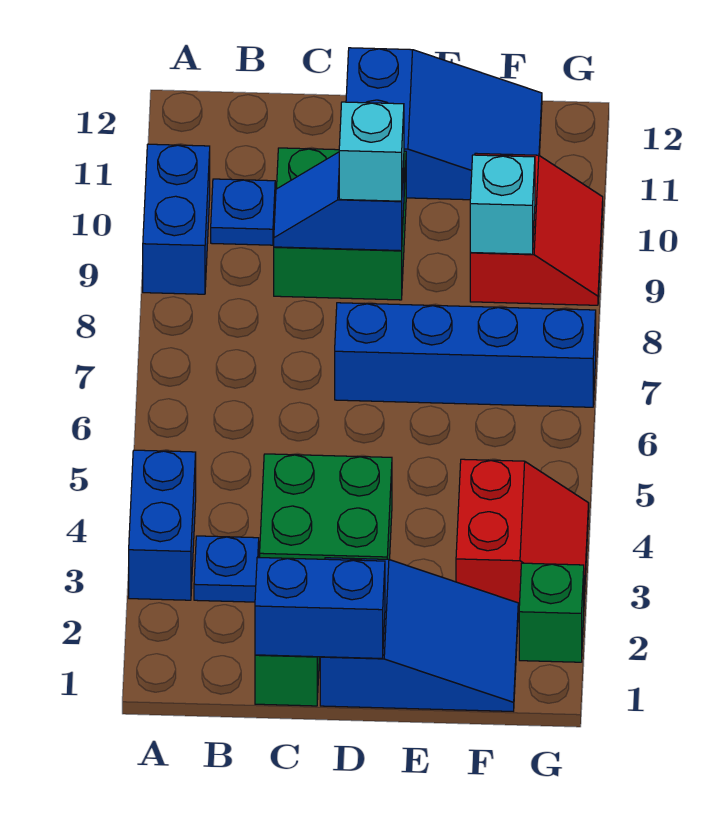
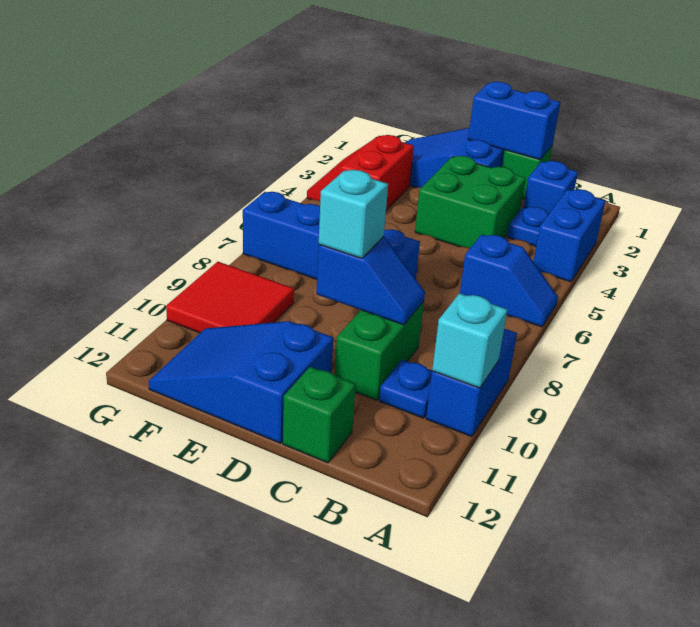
none -> blue 1x2 slope [460,235,558,327]
none -> blue 1x1 brick [523,161,578,214]
green 2x2 brick [274,148,406,300] -> green 1x2 brick [335,301,424,400]
red 2x2 slope [470,153,603,305] -> red 2x2 tile [166,262,294,333]
cyan 1x1 brick [470,155,535,254] -> cyan 1x1 brick moved to [432,293,507,388]
green 1x1 brick [519,563,584,662] -> green 1x1 brick moved to [283,367,356,463]

